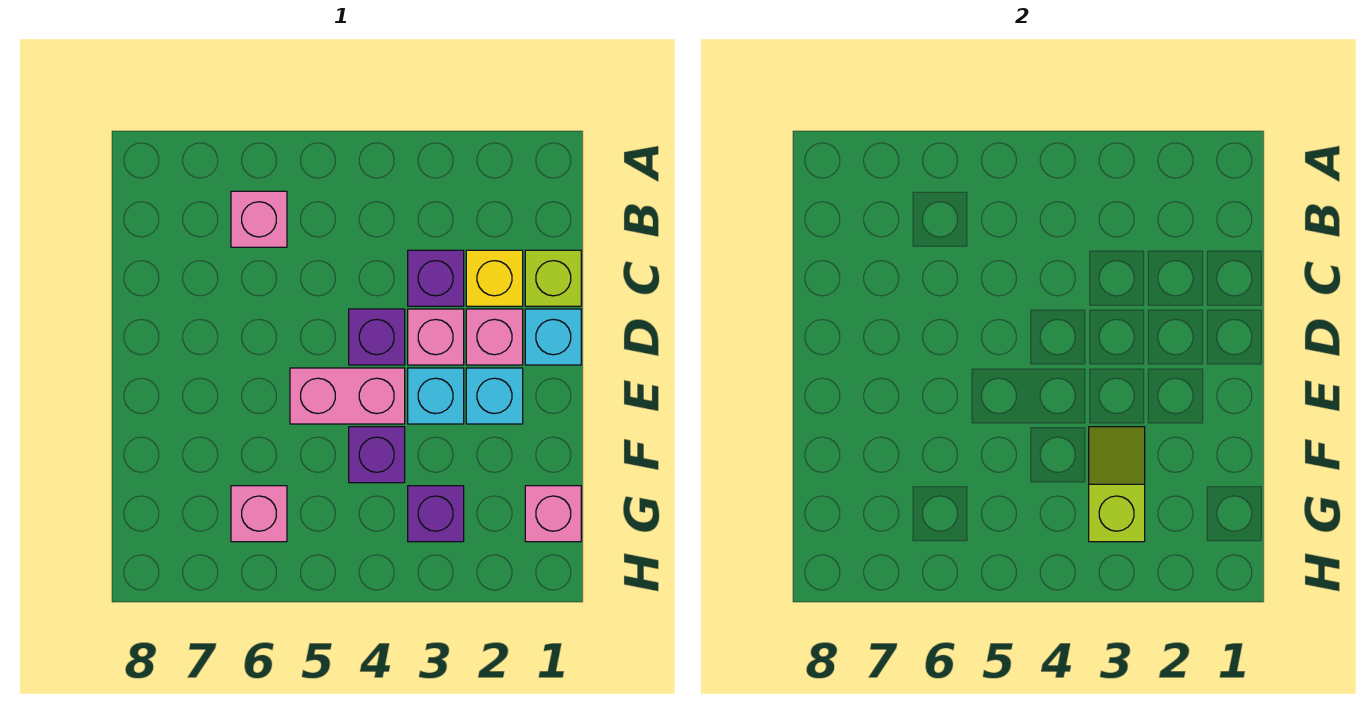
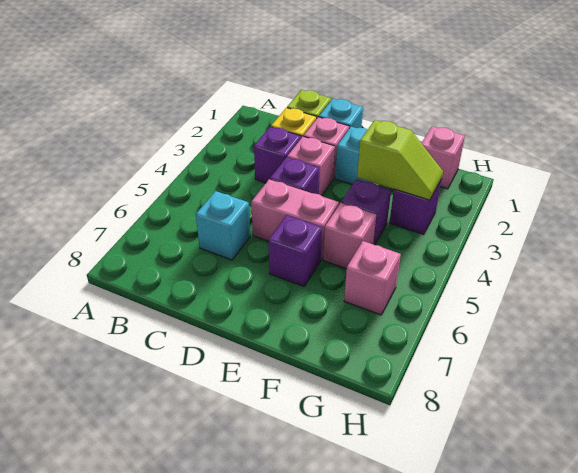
pink 1x1 brick [231,191,287,247] -> pink 1x1 brick moved to [323,203,376,269]
cyan 1x1 brick [408,368,464,424] -> cyan 1x1 brick moved to [196,191,250,260]
pink 1x2 brick [290,368,405,424] -> pink 1x2 brick turned to [251,179,339,260]
none -> purple 1x1 brick [269,215,322,287]
lime 1x2 slope [1089,427,1145,542] -> lime 1x2 slope turned to [357,120,443,200]

